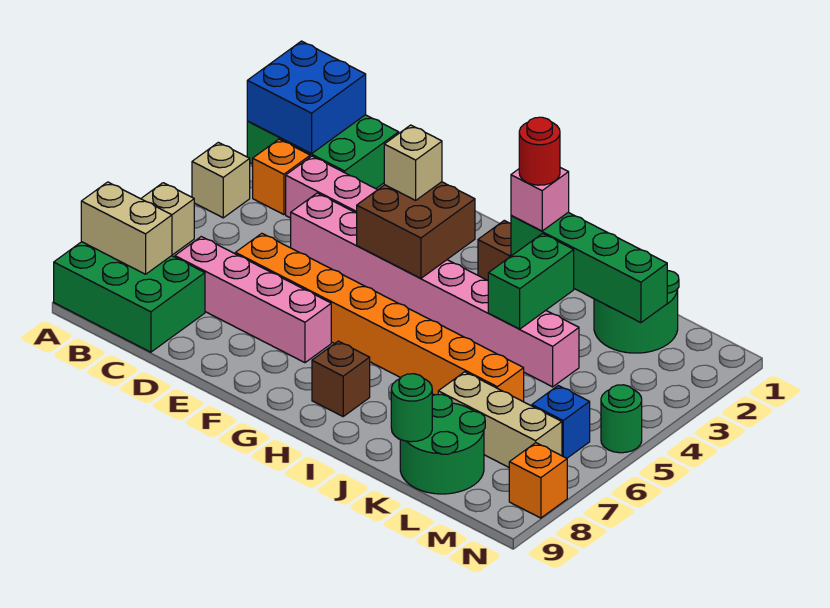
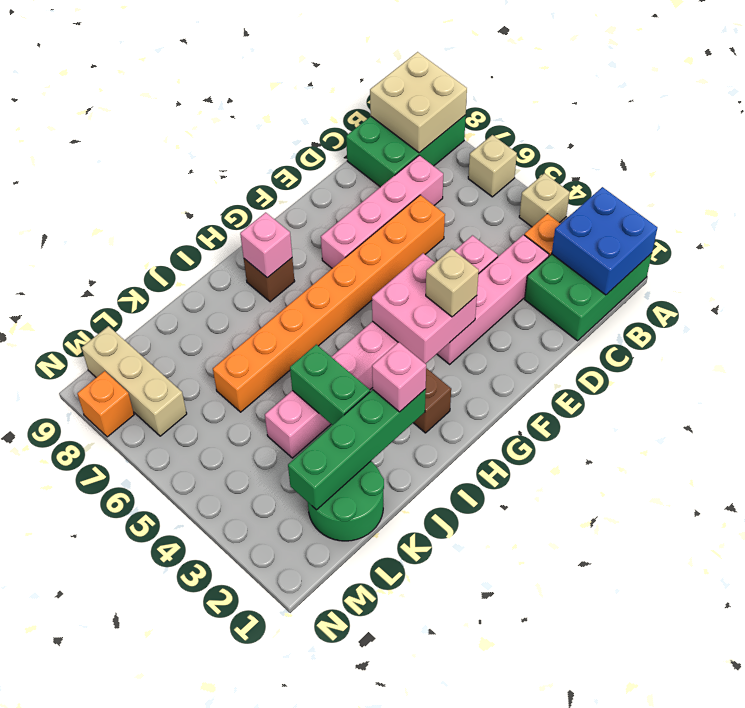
tan 1x2 brick [81,182,172,274] -> tan 2x2 brick [370,52,467,153]
brown 2x2 brick [357,182,475,278] -> pink 2x2 brick [372,253,477,364]
none -> pink 1x1 brick [240,212,292,278]
red 1x1 round brick [519,117,560,185] -> none
tan 1x3 brick [438,372,562,467] -> tan 1x3 brick turned to [82,326,187,436]
green 2x2 round brick [400,394,485,494] -> none
green 1x1 round brick [391,374,432,442] -> none
blue 1x1 brick [532,386,590,458] -> none
green 1x1 round brick [601,385,642,453] -> none

